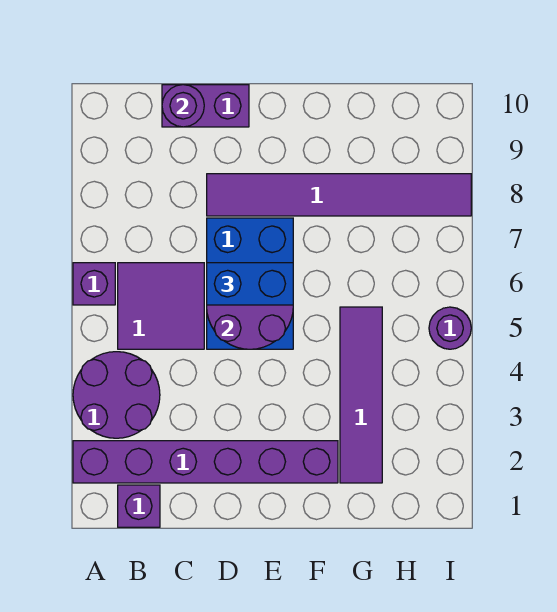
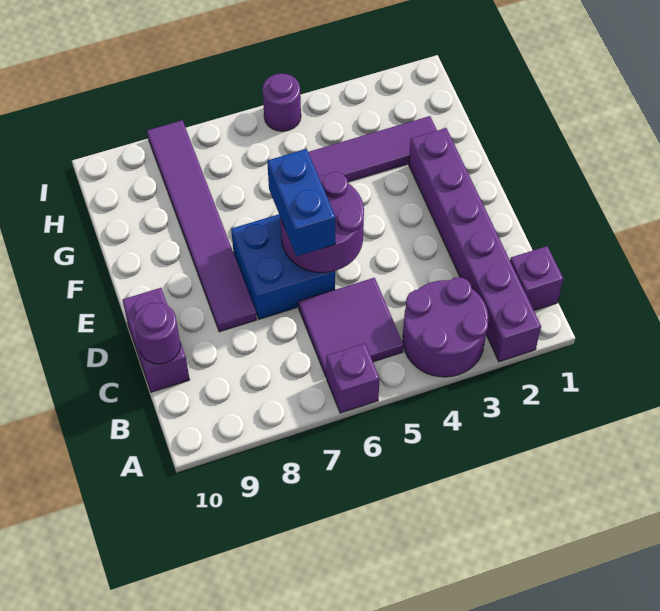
blue 2x3 brick [207,218,293,349] -> blue 2x2 brick [231,214,335,319]

